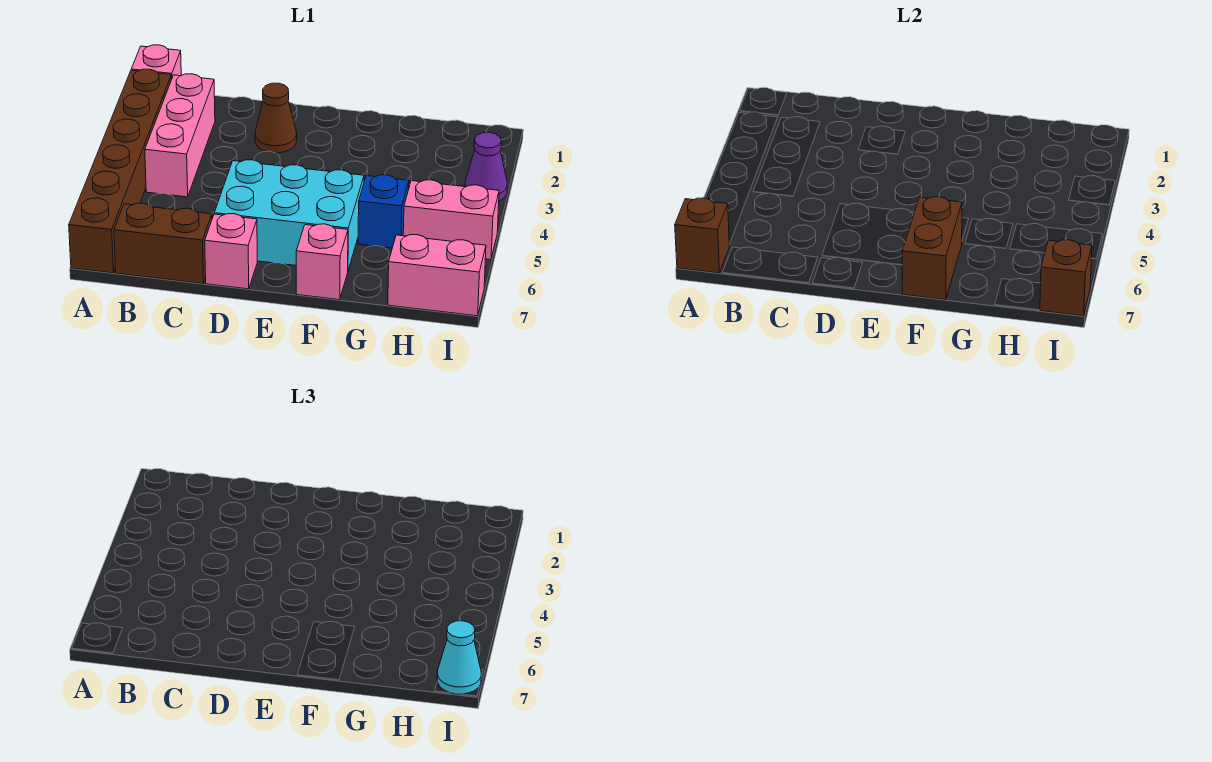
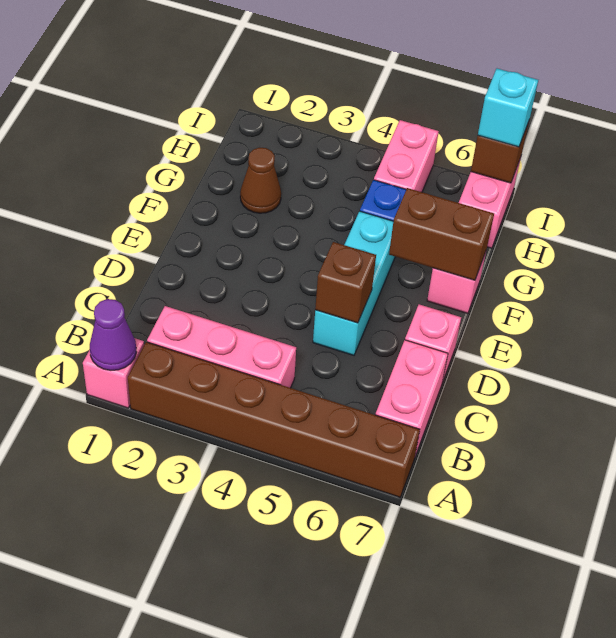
brown 1x1 brick [675,198,729,273] -> brown 1x1 brick moved to [315,242,376,323]
brown 1x2 brick [114,203,212,284] -> pink 1x2 brick [376,340,448,456]
brown 1x1 cone [255,83,297,153] -> brown 1x1 cone moved to [240,148,281,213]
cyan 2x3 brick [214,160,364,270] -> cyan 1x3 brick [313,211,395,355]
purple 1x1 cone [465,132,507,201] -> purple 1x1 cone moved to [90,299,137,370]
cyan 1x1 cone [437,621,481,694] -> cyan 1x1 brick [478,69,538,147]

